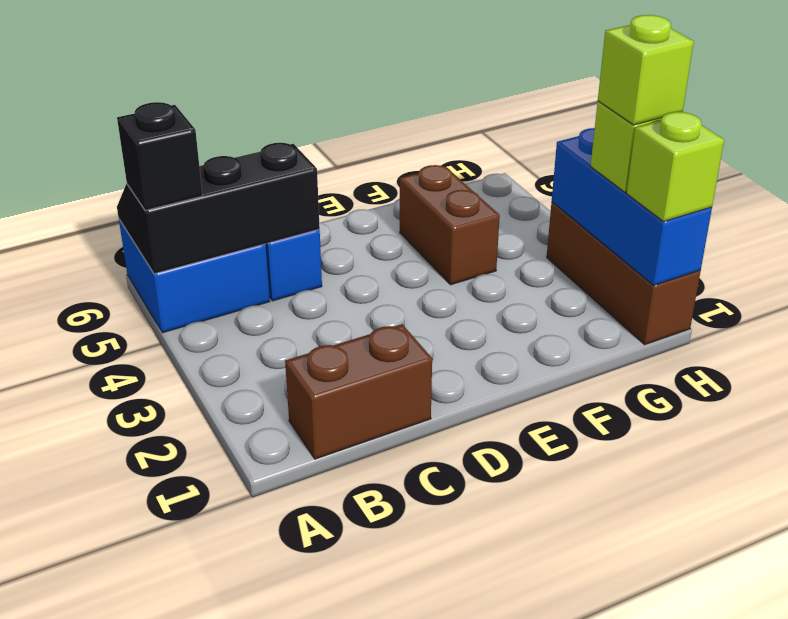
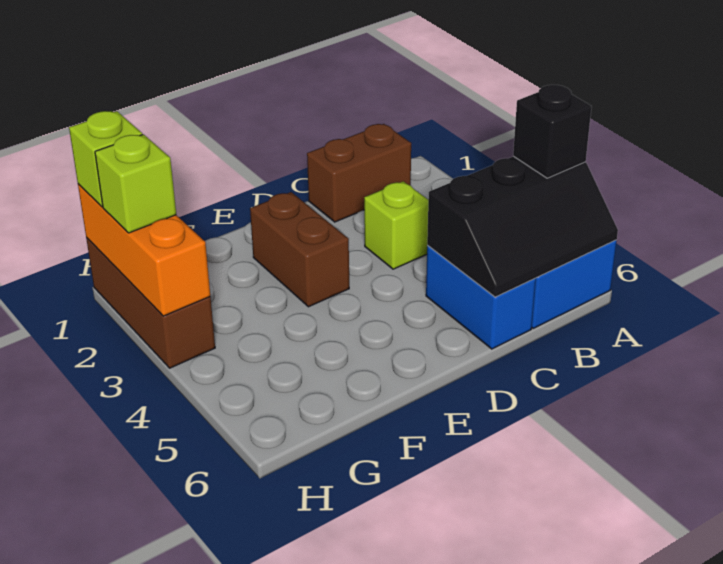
brown 1x2 brick [400,165,500,285] -> brown 1x2 brick moved to [250,192,349,307]
blue 1x3 brick [552,128,712,285] -> orange 1x3 brick [78,184,210,316]
lime 1x1 brick [598,15,694,125] -> lime 1x1 brick moved to [364,181,428,269]

